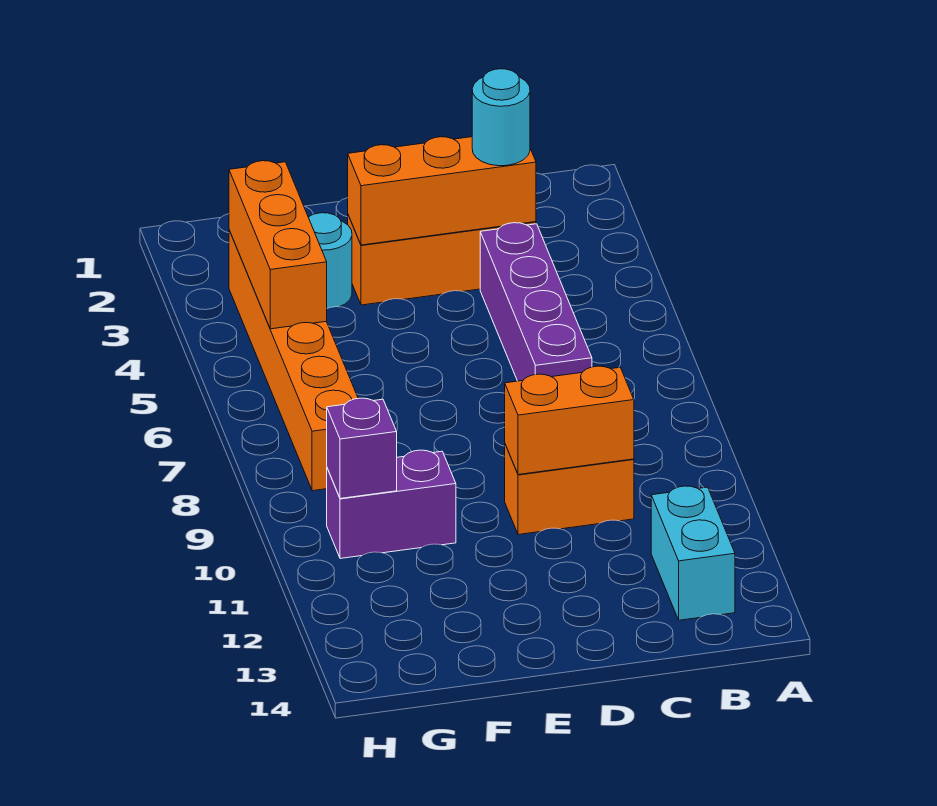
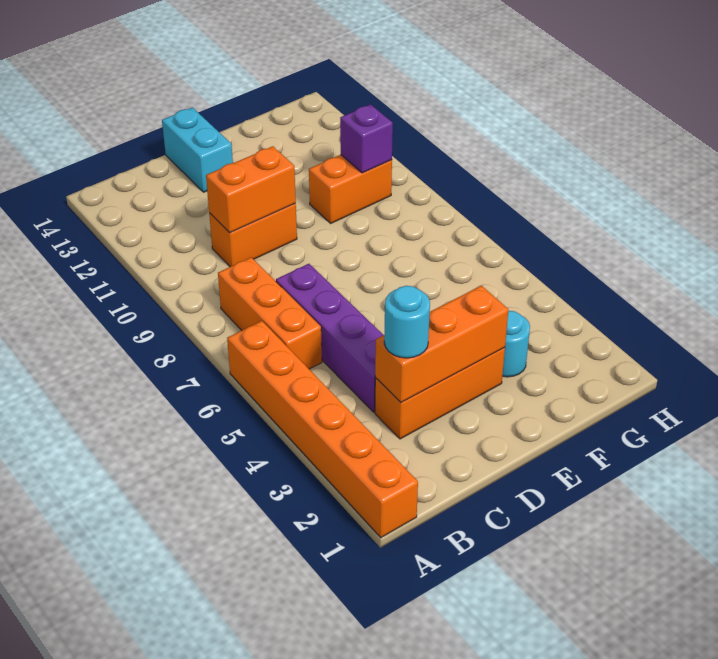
cyan 1x2 brick [651,486,735,620] -> cyan 1x2 brick moved to [162,108,233,192]
purple 1x2 brick [327,450,456,559] -> orange 1x2 brick [309,155,392,223]
orange 1x6 brick [229,230,358,491] -> orange 1x6 brick moved to [227,321,418,538]
orange 1x3 brick [229,161,327,329] -> orange 1x3 brick moved to [218,257,322,369]

